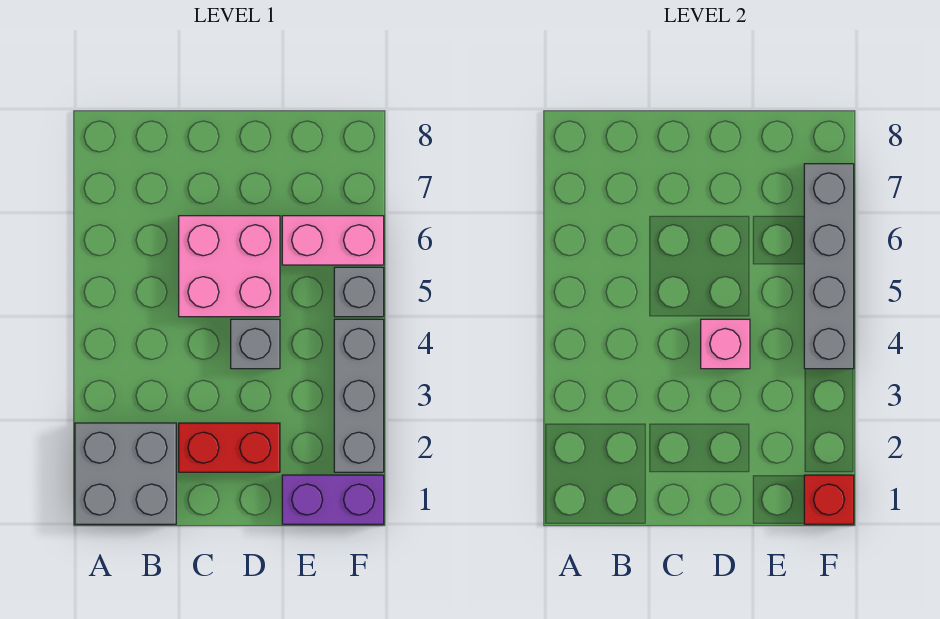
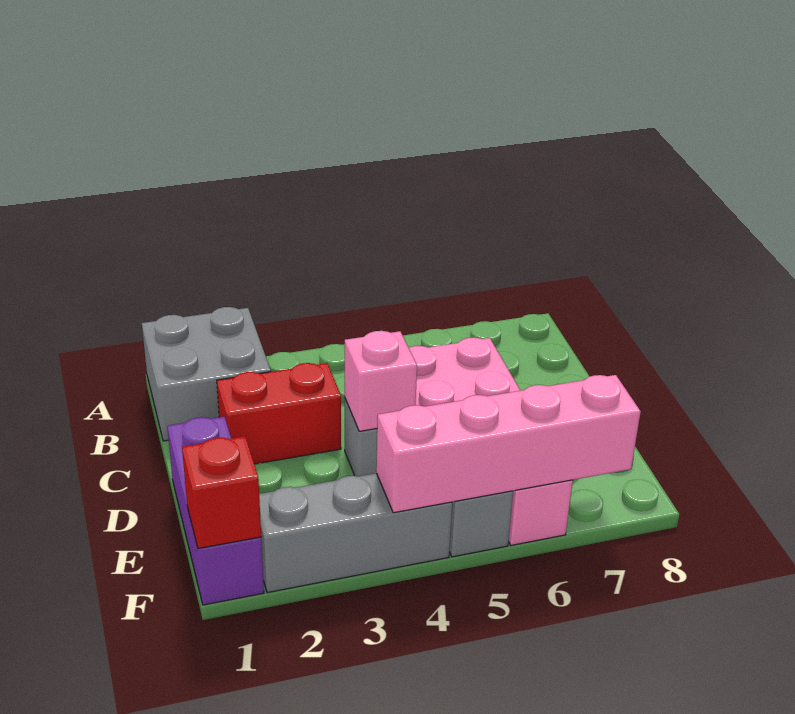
red 1x2 brick [179,423,280,472] -> red 1x2 brick turned to [217,363,341,464]
purple 1x2 brick [282,475,384,524] -> purple 1x3 brick [167,417,264,605]
grey 1x4 brick [804,164,854,369] -> pink 1x4 brick [376,375,641,513]

